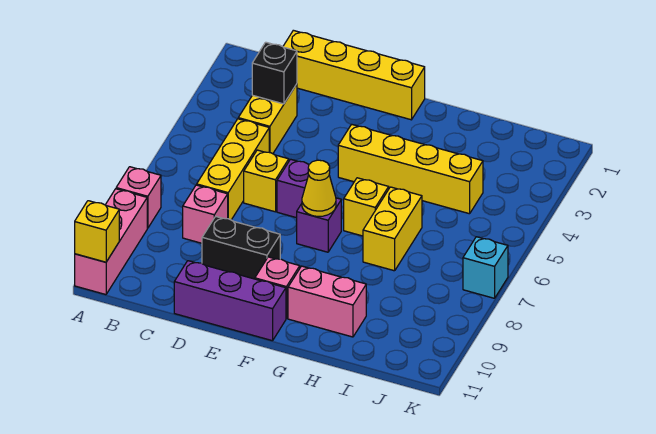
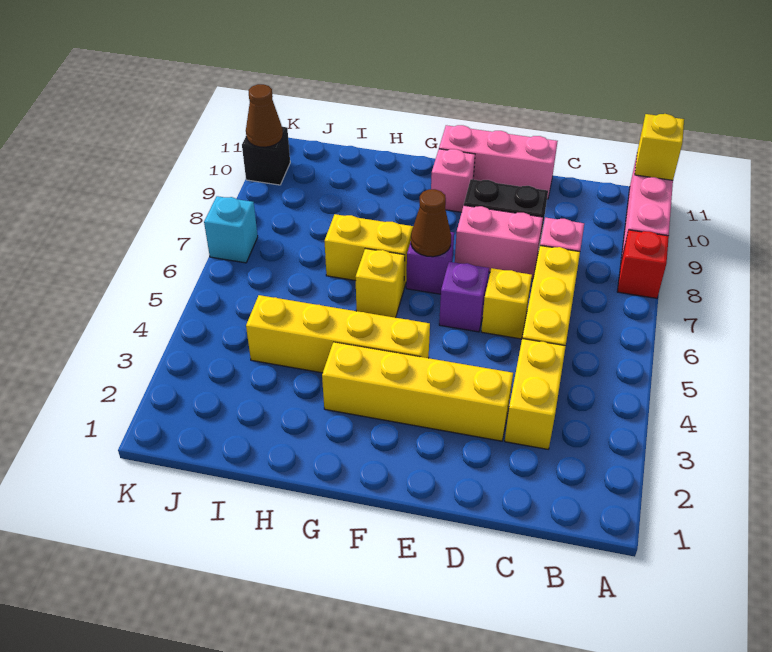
pink 1x1 brick [116,167,161,228] -> red 1x1 brick [618,230,669,298]
yellow 1x4 brick [283,30,425,120] -> yellow 1x4 brick moved to [322,342,513,441]
black 1x1 brick [252,42,297,104] -> black 1x1 brick moved to [242,127,290,185]
purple 1x3 brick [174,261,286,341] -> pink 1x3 brick [439,125,558,199]
yellow 1x1 cone [302,160,336,216] -> brown 1x1 cone [411,189,451,257]
pink 1x2 brick [288,266,366,337] -> pink 1x2 brick moved to [455,205,543,279]
yellow 1x2 brick [363,187,422,271] -> yellow 1x2 brick turned to [325,214,413,288]
none -> brown 1x1 cone [246,84,283,147]

